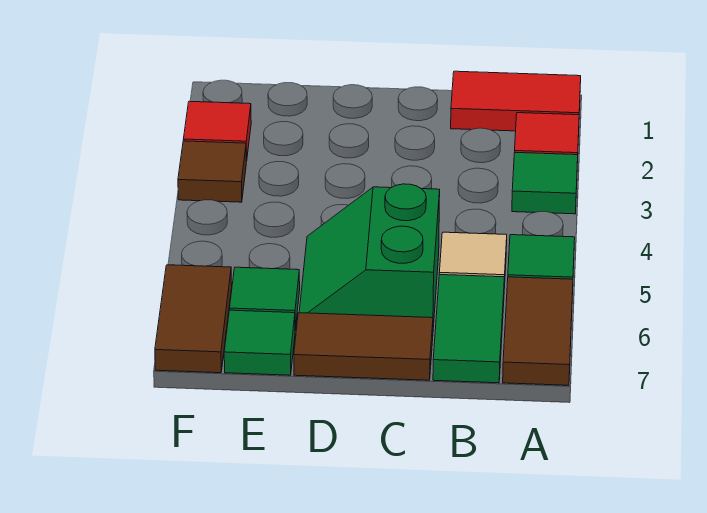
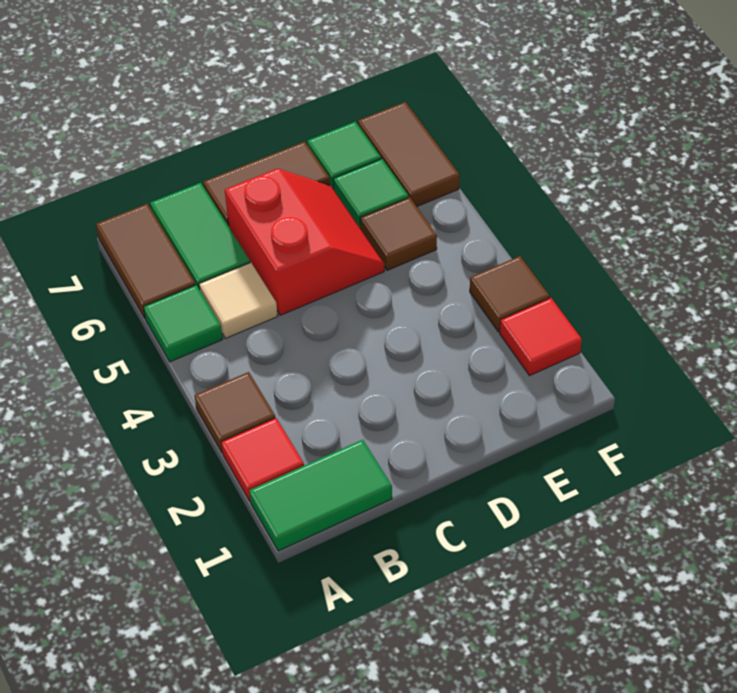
red 1x2 tile [451,71,581,131] -> green 1x2 tile [249,440,392,551]
green 1x1 tile [512,152,578,214] -> brown 1x1 tile [194,372,275,453]
green 2x2 slope [299,184,440,327] -> red 2x2 slope [225,169,384,315]
none -> brown 1x1 tile [360,197,437,270]

